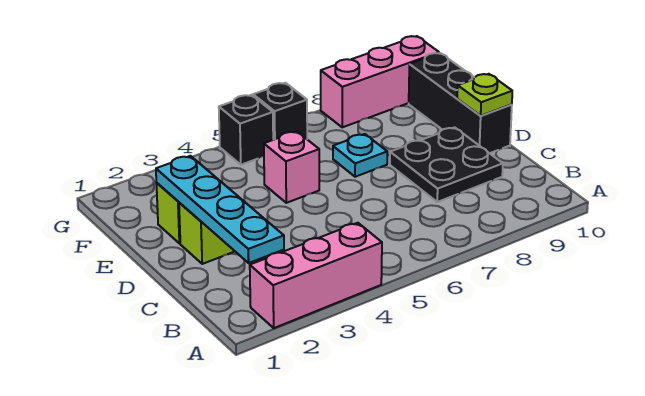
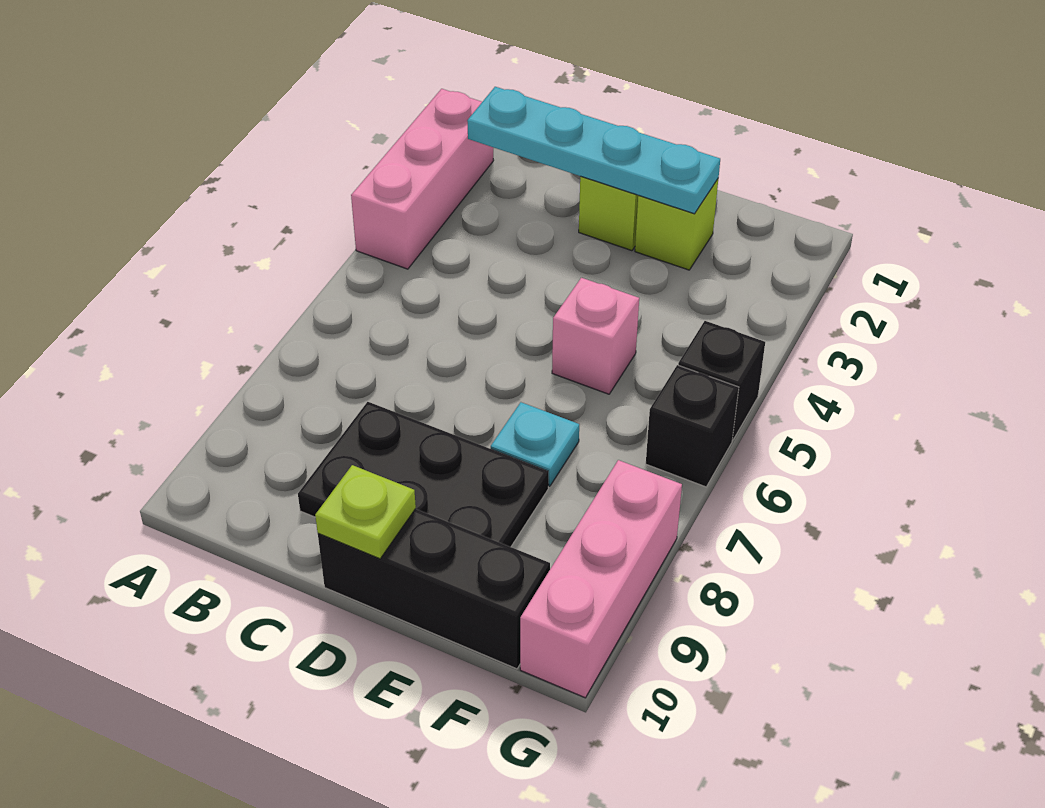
black 2x2 plate [390,127,503,202] -> black 2x3 plate [298,402,549,547]

